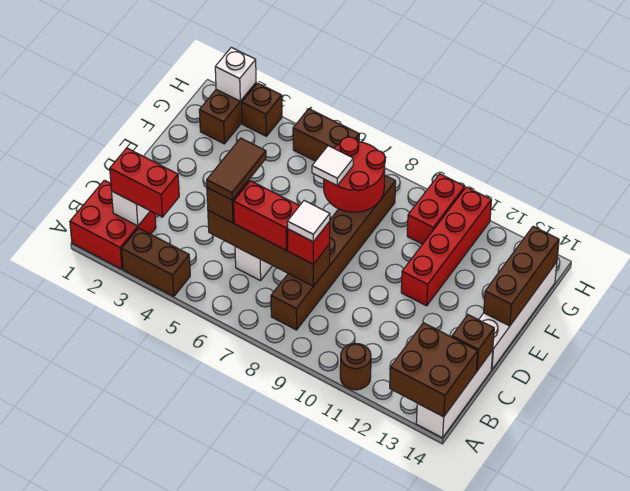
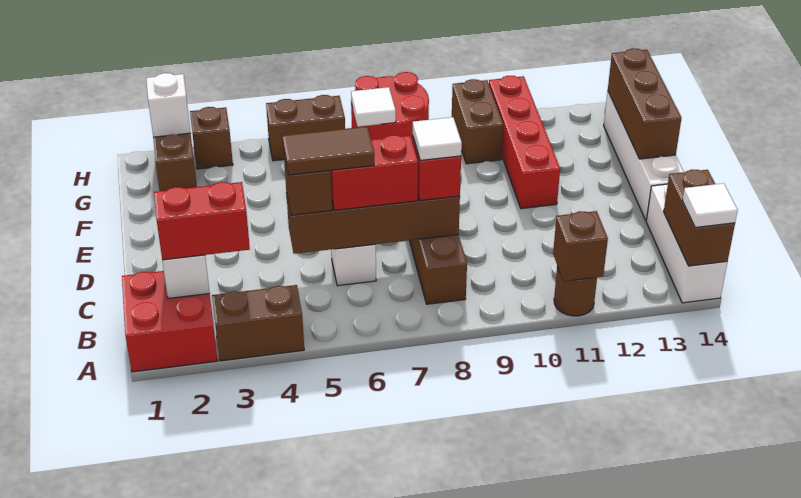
brown 2x2 brick [390,323,478,417] -> brown 1x2 brick [664,170,735,266]
none -> white 1x1 tile [682,183,738,227]
brown 1x2 tile [207,138,266,200] -> brown 1x2 tile turned to [283,126,374,175]
brown 1x1 brick [452,315,494,371] -> brown 1x1 brick moved to [553,211,608,281]
red 1x2 brick [407,174,465,244] -> brown 1x2 brick [452,79,503,164]

